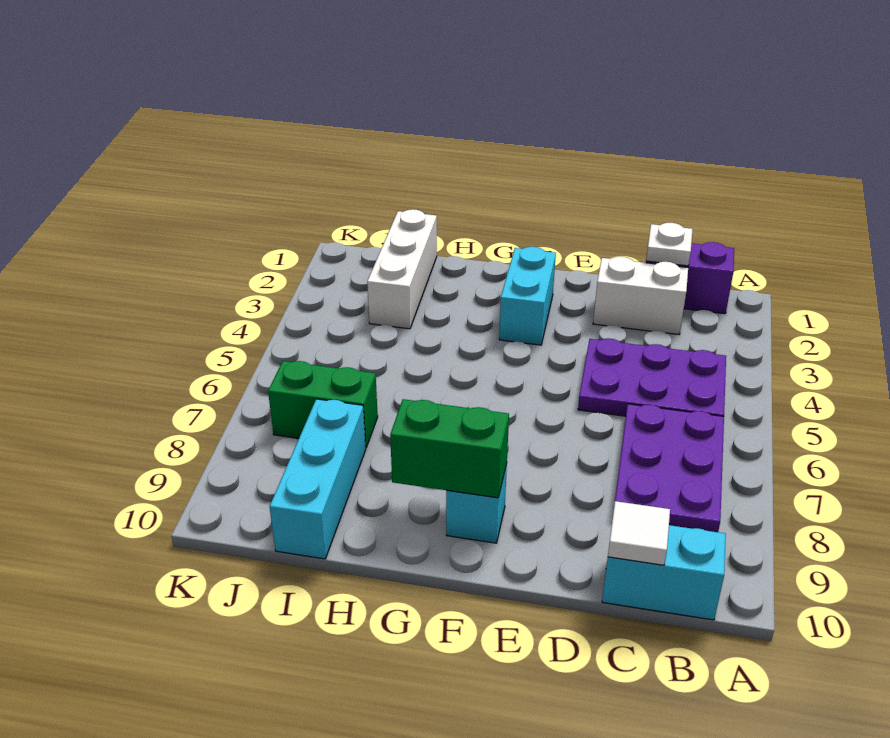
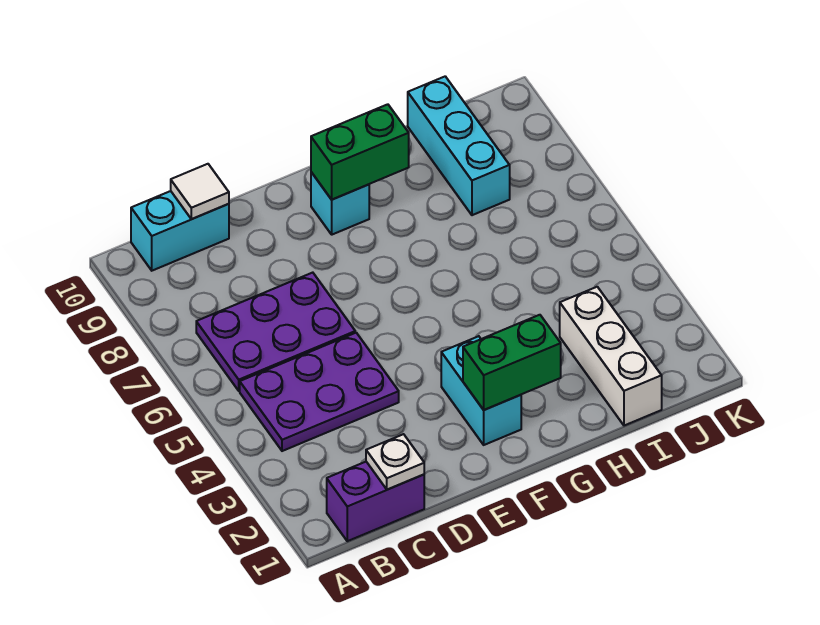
purple 2x3 plate [615,404,724,532] -> purple 2x3 plate turned to [196,273,355,391]
white 1x2 brick [593,257,688,335] -> none
green 1x2 brick [268,361,378,447] -> green 1x2 brick moved to [463,315,561,410]

